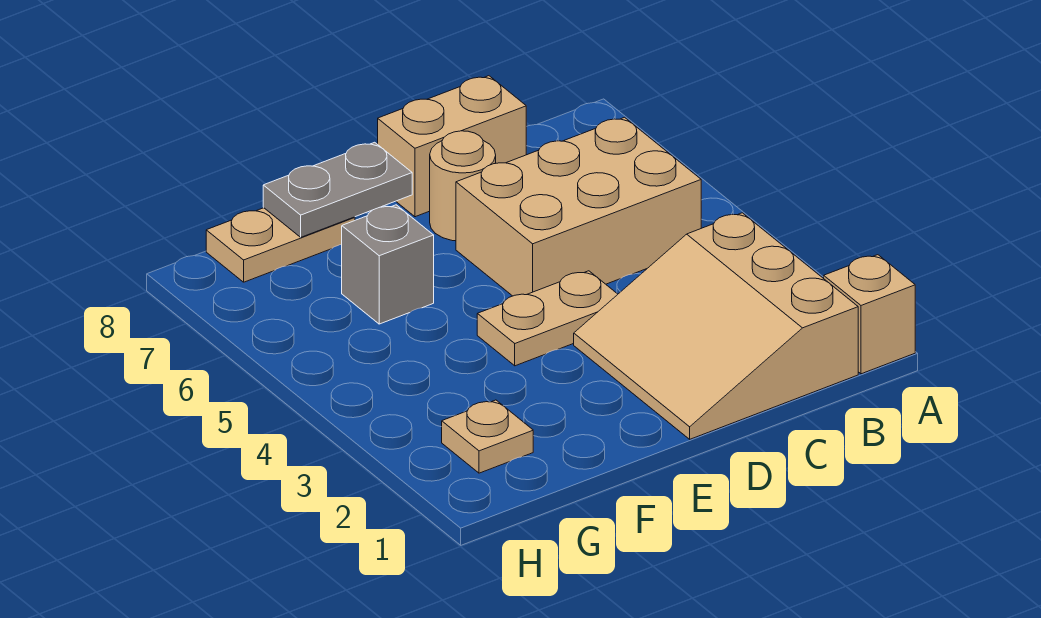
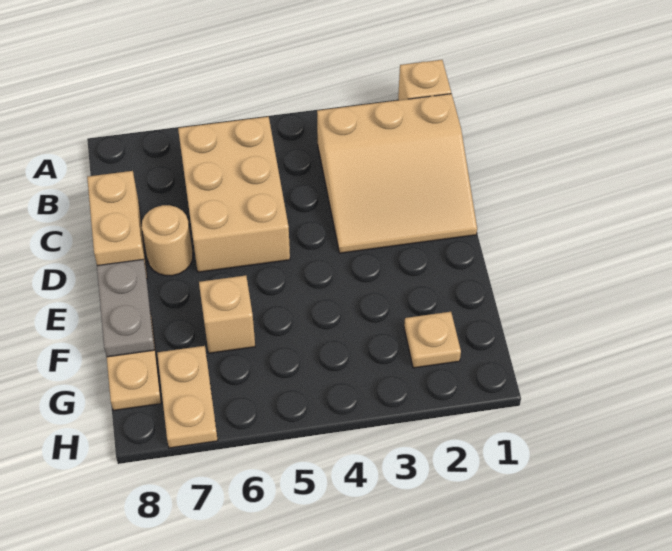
tan 1x2 plate [477,271,618,366] -> tan 1x2 plate moved to [157,346,218,448]
grey 1x1 brick [342,205,434,324] -> tan 1x1 brick [199,275,255,353]

